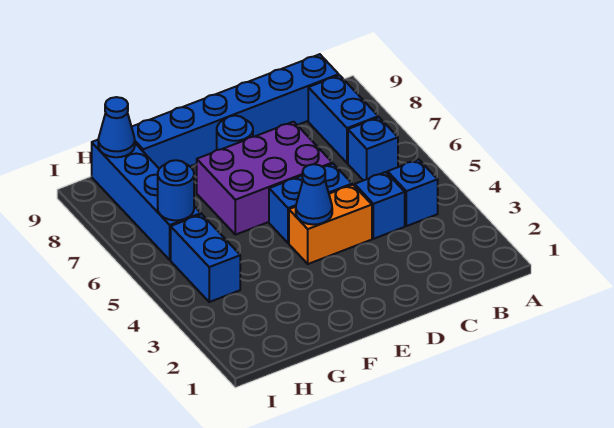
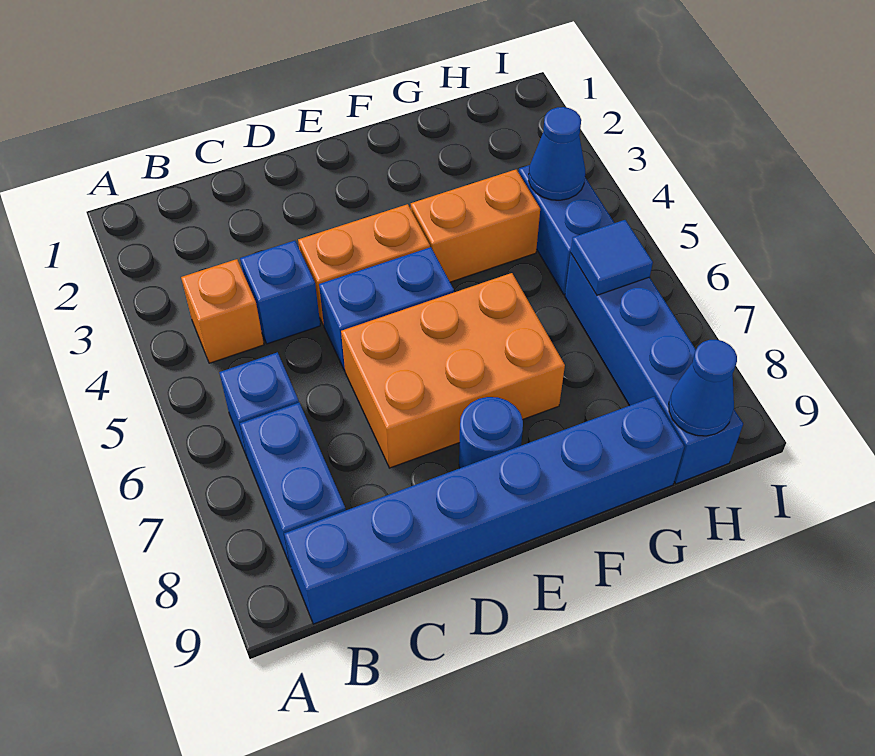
blue 1x1 brick [387,159,438,226] -> orange 1x1 brick [181,259,264,363]
purple 2x3 brick [197,122,332,235] -> orange 2x3 brick [341,273,565,468]
blue 1x1 cone [296,164,332,224] -> blue 1x1 cone moved to [529,107,585,200]
none -> orange 1x2 brick [411,169,540,282]
blue 1x1 round brick [158,160,194,220] -> blue 1x1 tile [571,220,653,295]

